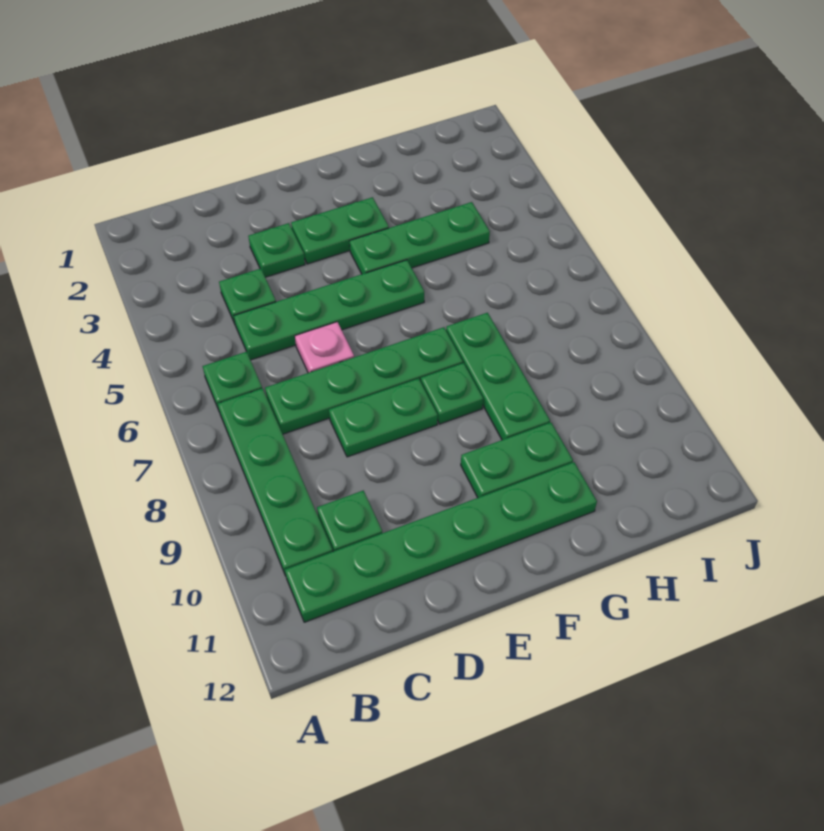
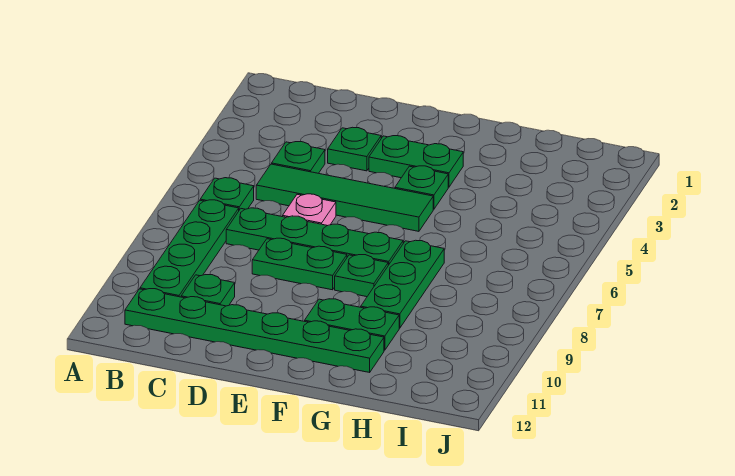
green 1x4 plate [234,260,424,360] -> green 1x4 tile [256,164,433,231]
green 1x3 plate [350,202,490,274] -> green 1x1 plate [395,166,448,209]

